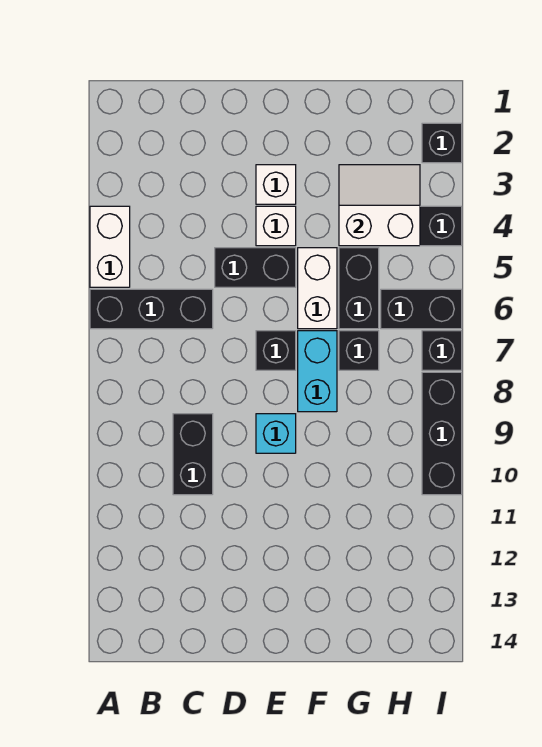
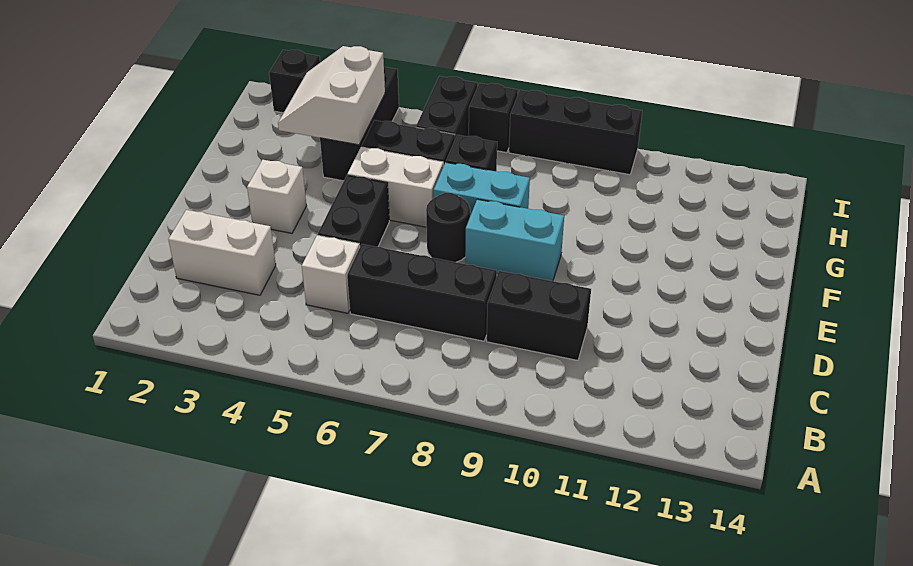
white 1x2 brick [90,206,130,287] -> white 1x2 brick moved to [168,210,276,295]
black 1x3 brick [90,289,213,329] -> black 1x3 brick turned to [347,244,497,341]
white 1x1 brick [256,206,296,246] -> white 1x1 brick moved to [302,235,360,313]
black 1x1 brick [256,331,296,370] -> black 1x1 round brick [426,193,470,262]
cyan 1x1 brick [256,414,296,453] -> cyan 1x2 brick [465,199,564,281]

